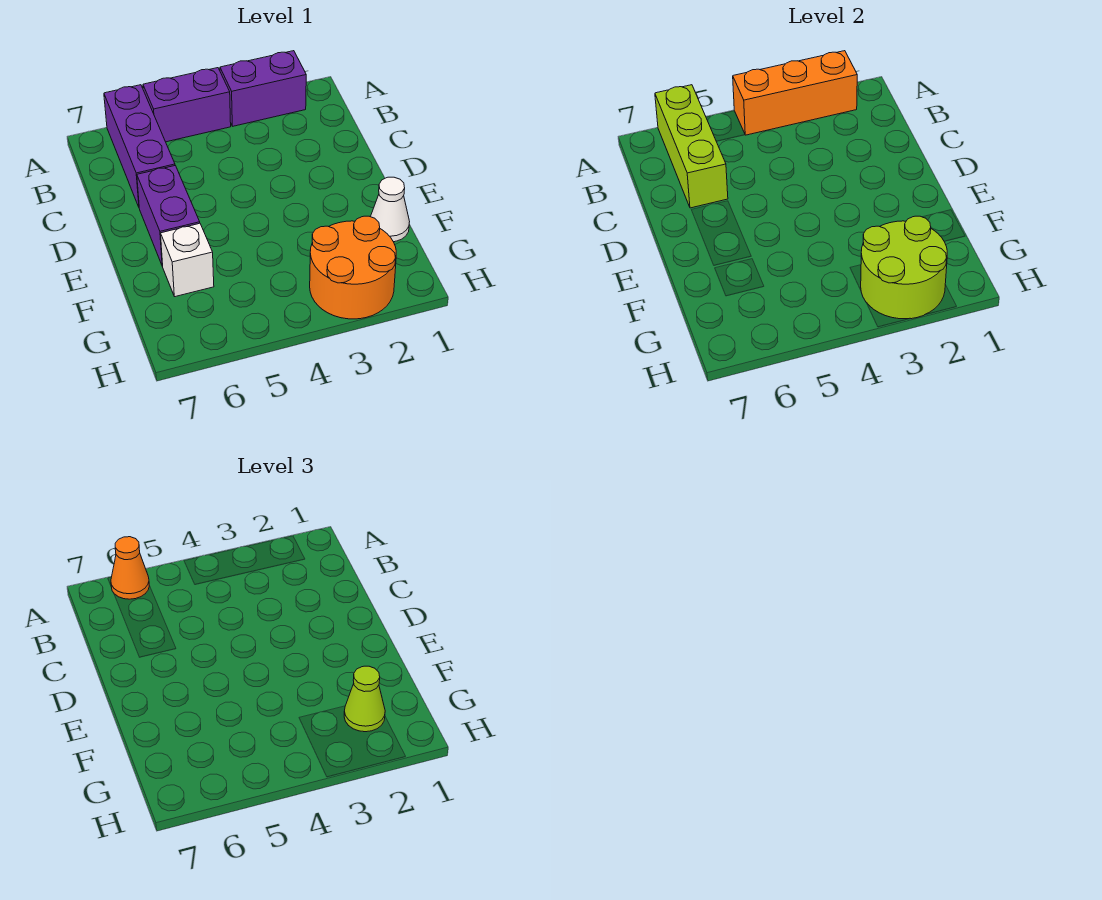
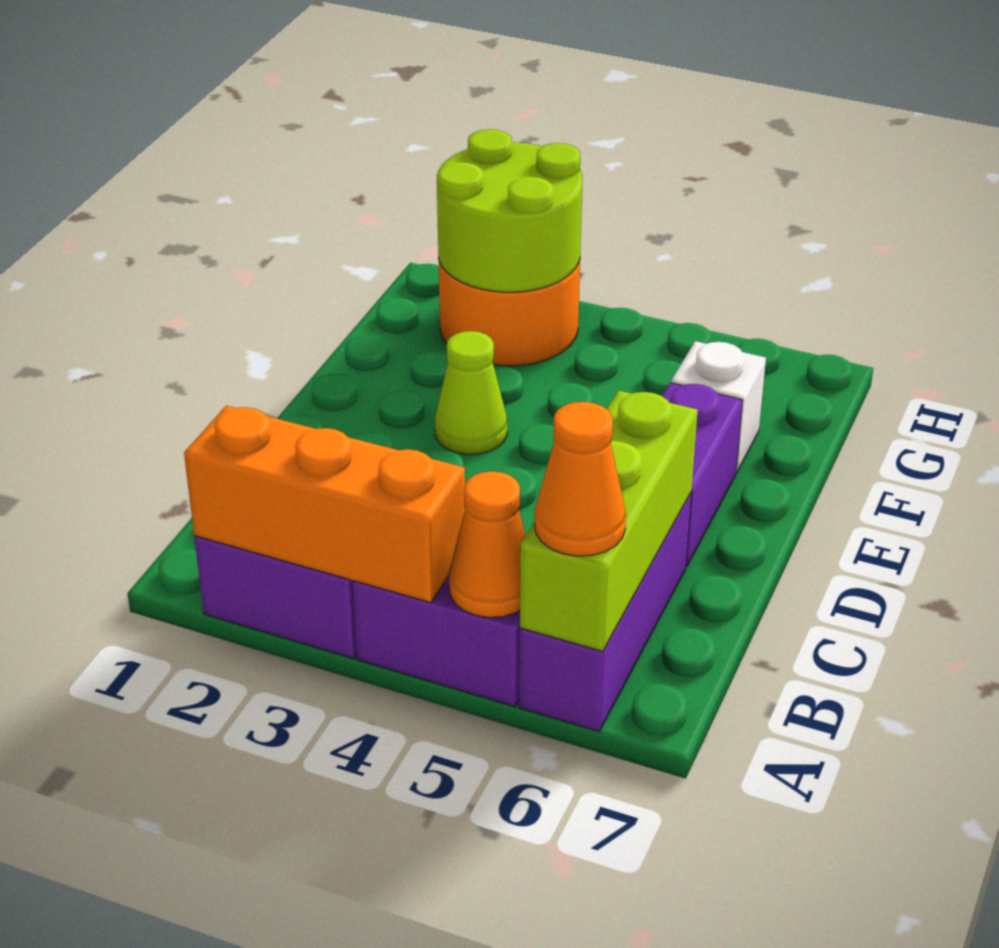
none -> orange 1x1 cone [449,471,526,617]
white 1x1 cone [371,177,410,242] -> none
lime 1x1 cone [344,666,385,732] -> lime 1x1 cone moved to [435,331,507,454]

